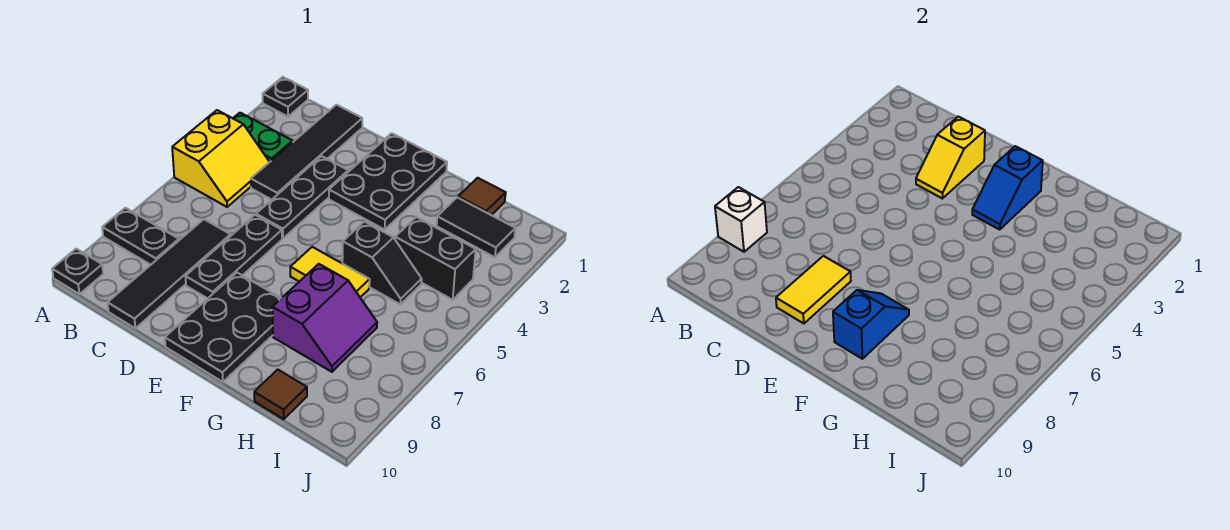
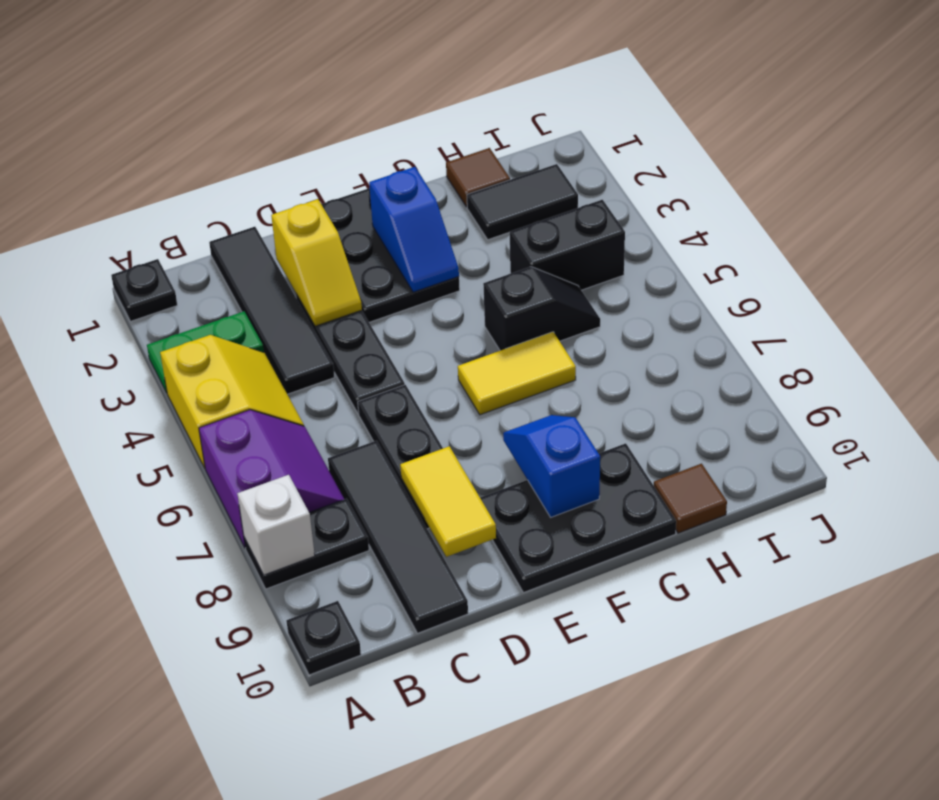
black 2x3 plate [165,273,281,382] -> black 2x3 plate turned to [480,443,676,593]
purple 2x2 slope [272,264,377,372] -> purple 2x2 slope moved to [199,410,344,547]

